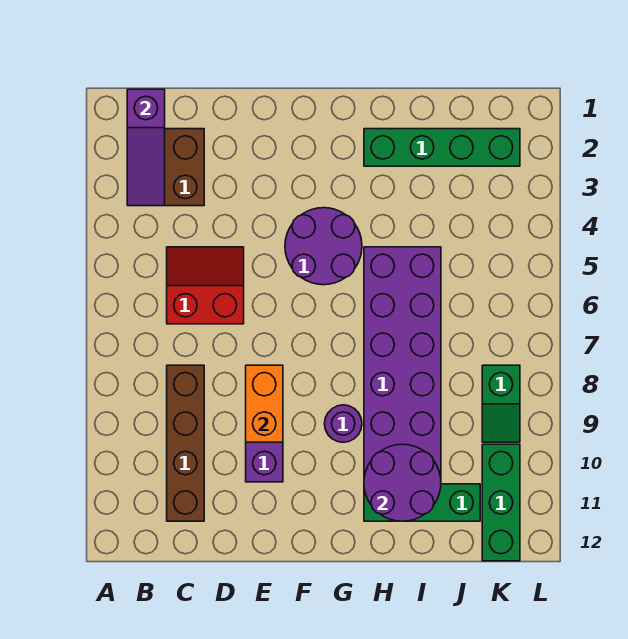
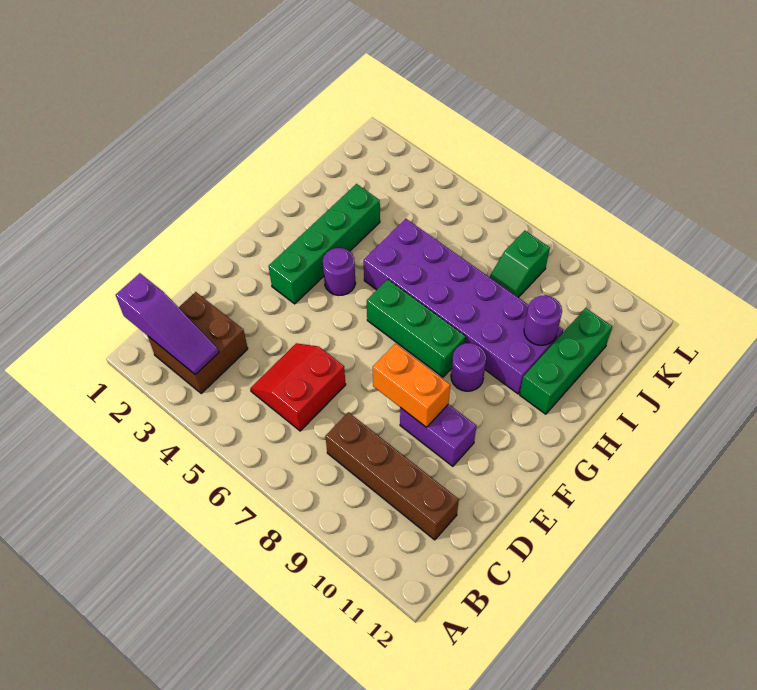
purple 2x2 round brick [285,208,362,285] -> purple 1x1 round brick [323,248,356,295]
green 1x4 brick [364,129,520,166] -> green 1x4 brick moved to [269,184,380,304]
purple 2x2 round brick [364,444,441,521] -> purple 1x1 round brick [524,295,562,345]
green 1x2 slope [482,365,520,442] -> green 1x2 slope turned to [490,231,550,298]
green 1x3 brick [482,444,520,561] -> green 1x3 brick moved to [367,280,466,377]

